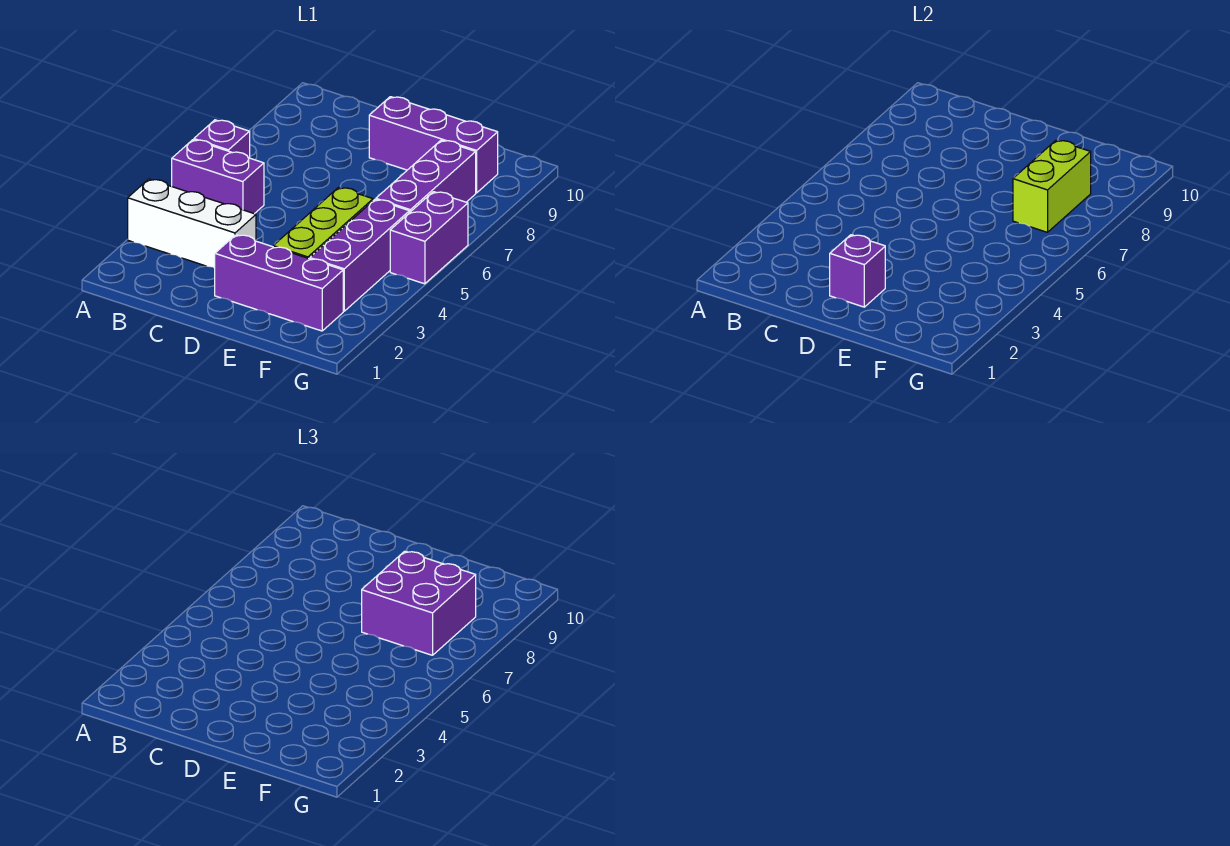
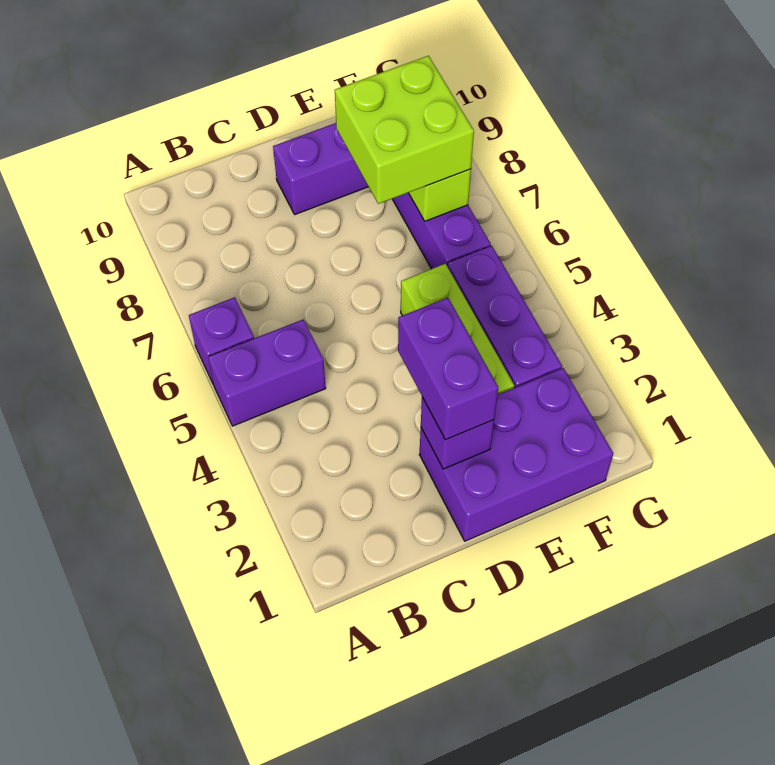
white 1x3 brick [128,179,256,268] -> none
purple 1x3 brick [215,235,343,331] -> purple 2x3 brick [420,368,613,541]
purple 2x2 brick [362,551,476,655] -> lime 2x2 brick [335,56,474,204]
purple 1x2 brick [390,192,468,284] -> purple 1x2 brick moved to [398,298,498,440]

